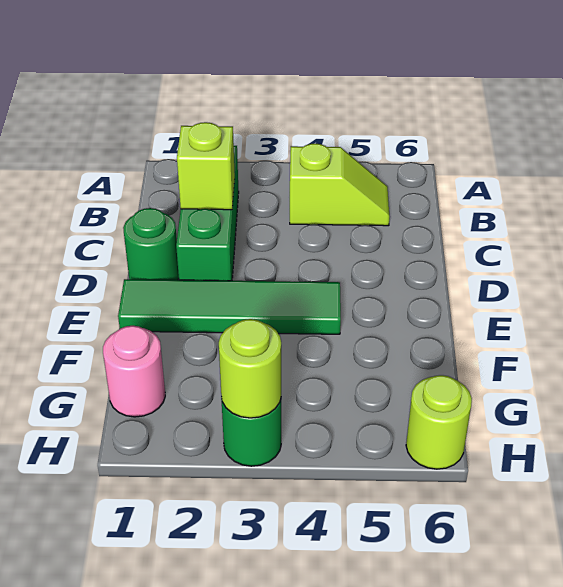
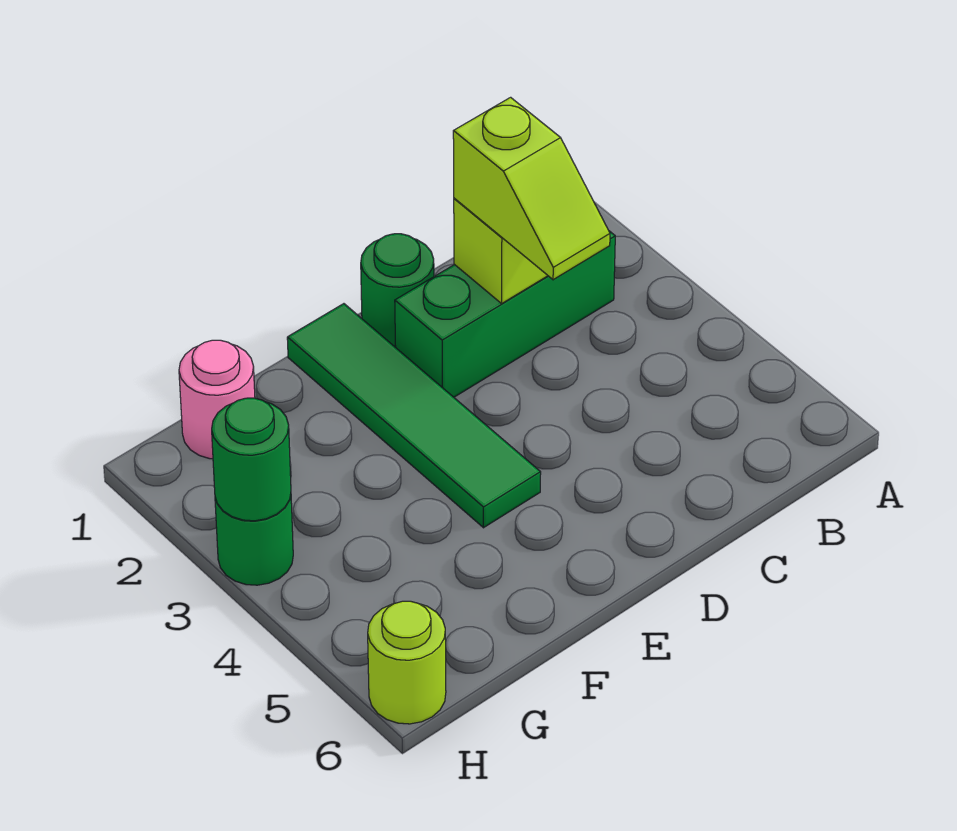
lime 1x2 slope [290,144,389,226] -> lime 1x2 slope moved to [453,97,610,280]
lime 1x1 round brick [219,319,281,418] -> green 1x1 round brick [212,398,291,521]

